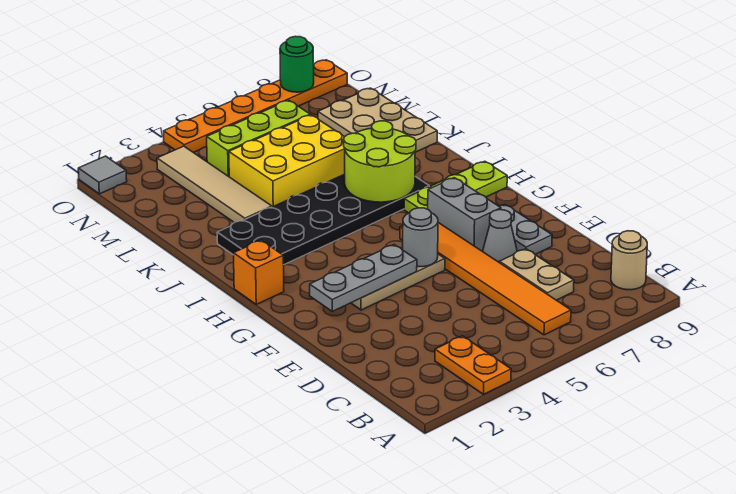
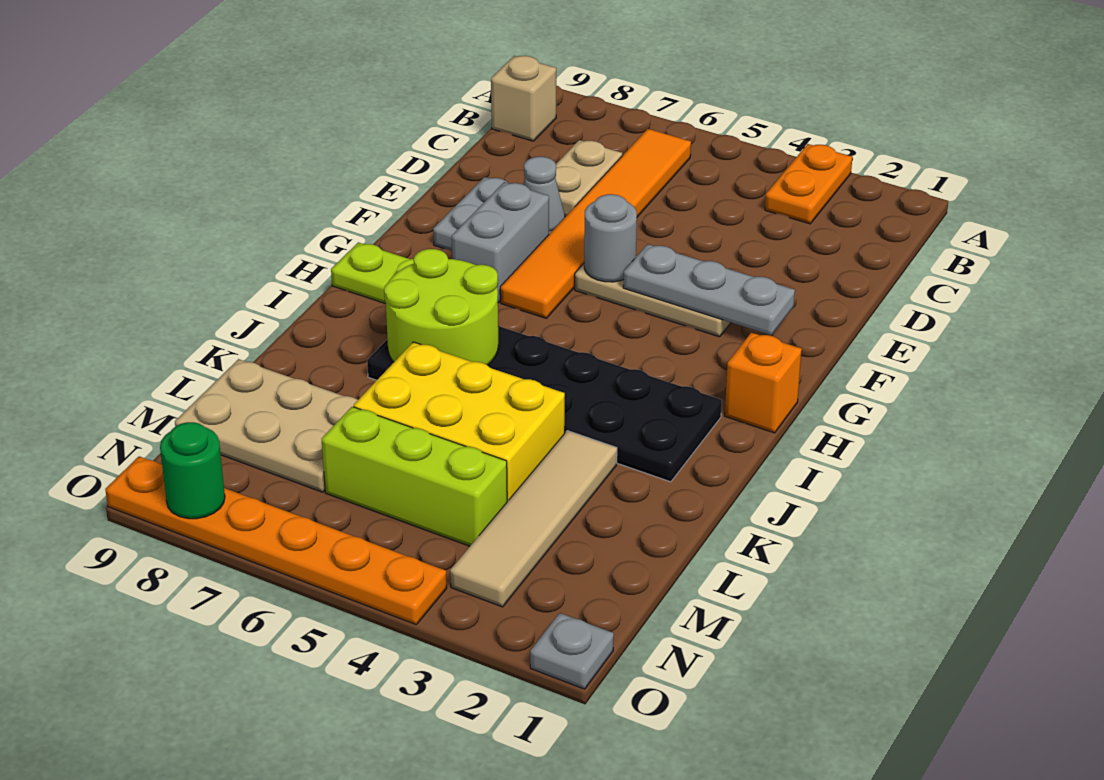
tan 1x1 round brick [611,231,647,290] -> tan 1x1 brick [491,56,556,141]
tan 2x3 plate [318,88,437,152] -> tan 2x3 plate turned to [175,359,358,492]
grey 1x1 tile [78,156,127,194] -> grey 1x1 plate [530,613,614,689]

